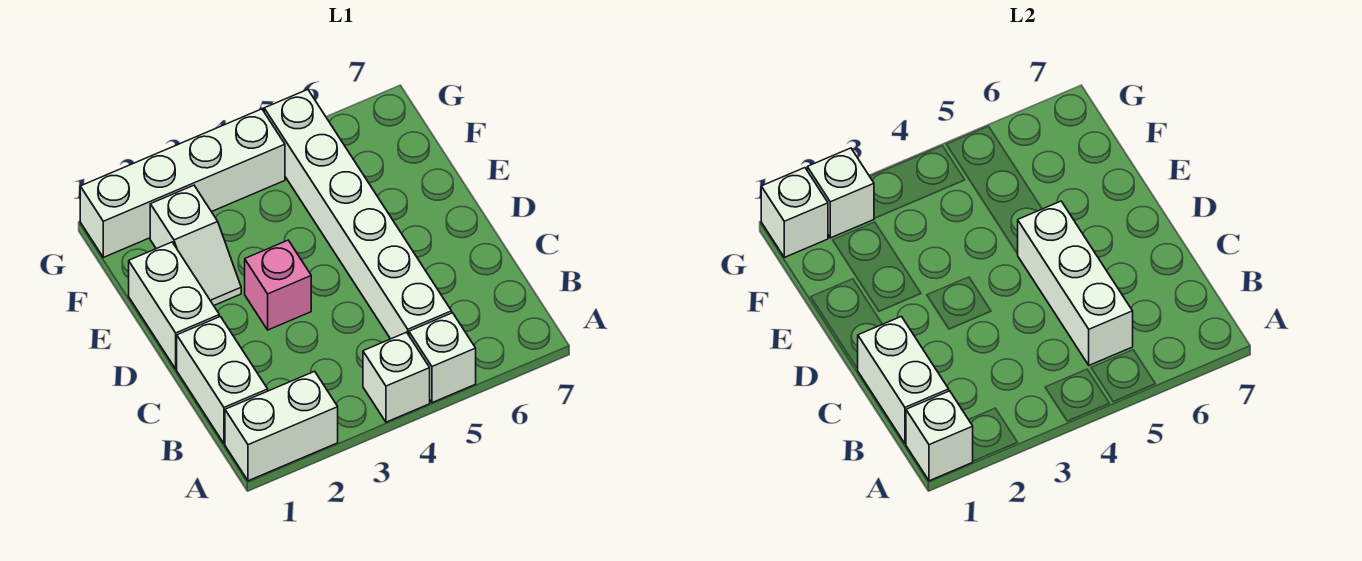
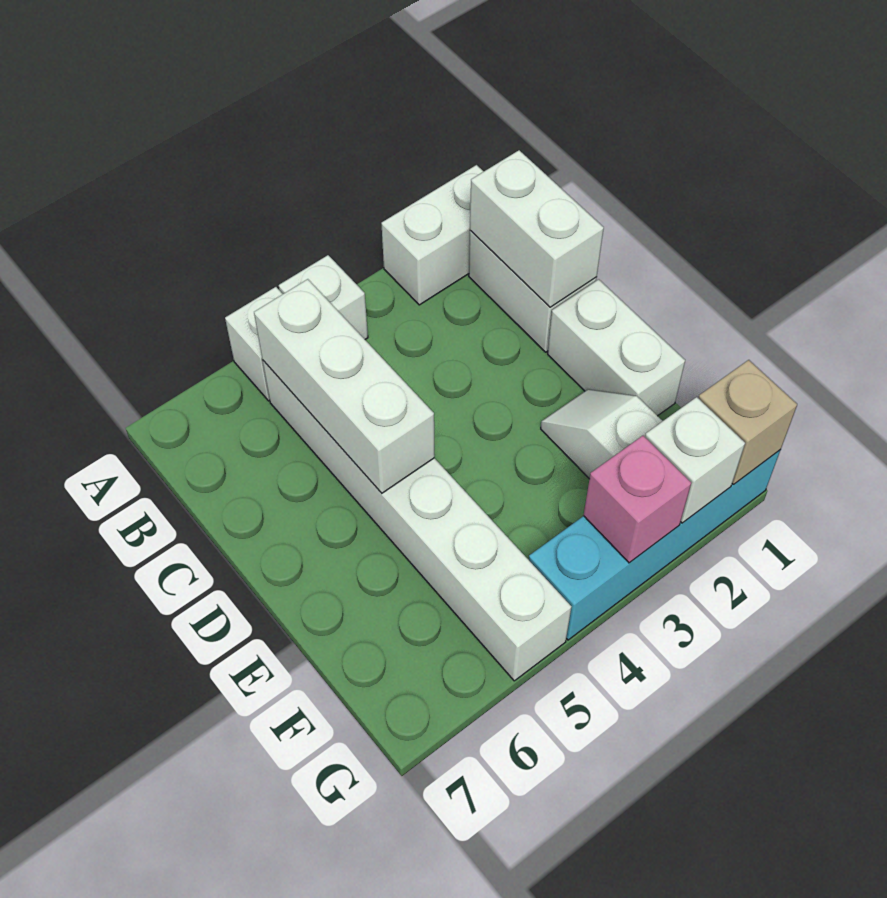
white 1x1 brick [906,391,973,481] -> none
pink 1x1 brick [245,240,311,330] -> pink 1x1 brick moved to [584,436,691,563]
white 1x4 brick [80,109,285,257] -> cyan 1x4 brick [529,450,780,640]
white 1x1 brick [761,168,828,257] -> tan 1x1 brick [698,360,797,485]

